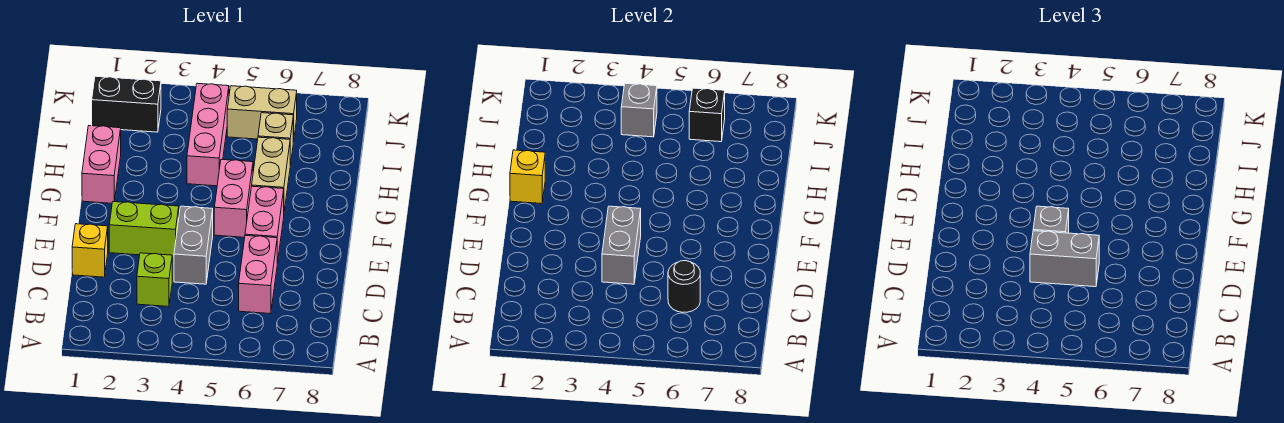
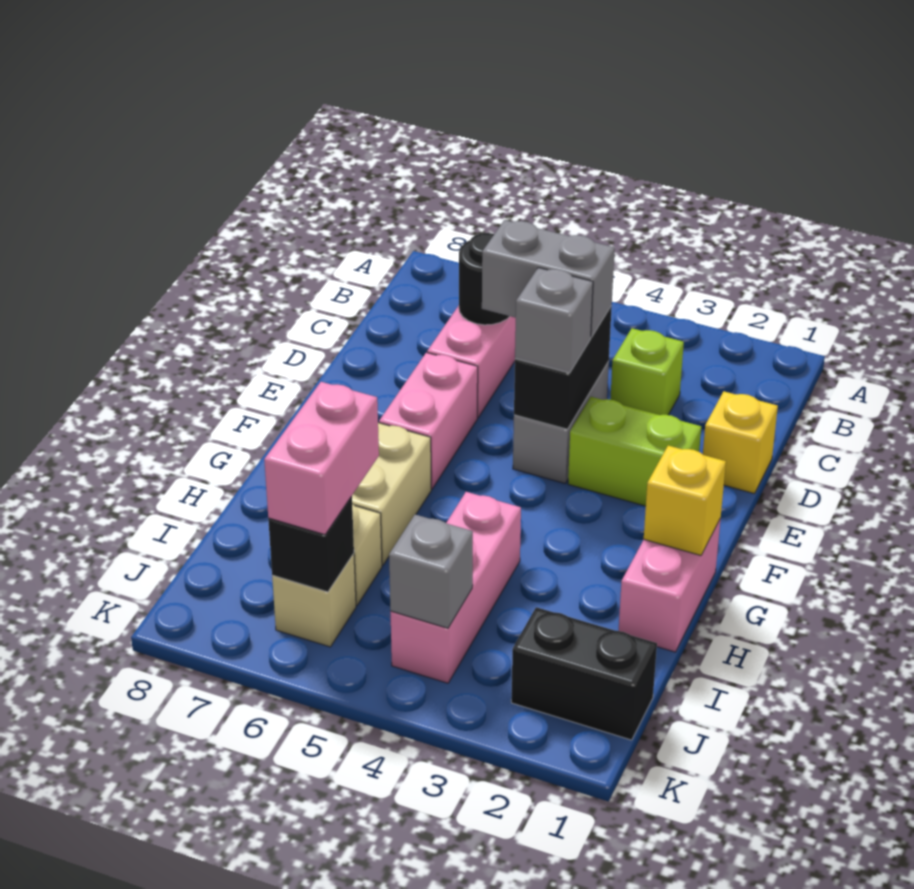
grey 1x2 brick [602,206,641,284] -> black 1x2 brick [514,306,612,429]
pink 1x2 brick [214,159,253,237] -> pink 1x2 brick moved to [264,382,379,535]
tan 1x2 brick [227,86,297,141] -> tan 1x1 brick [272,554,356,647]

